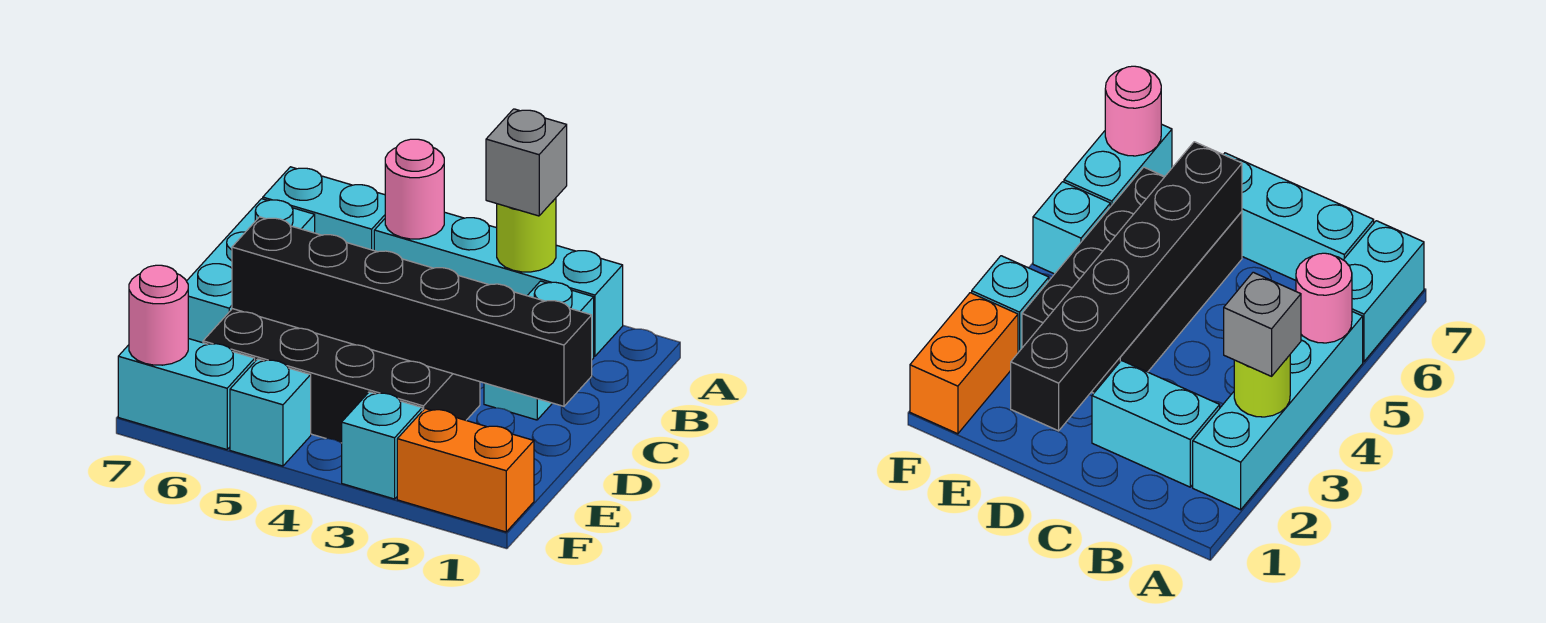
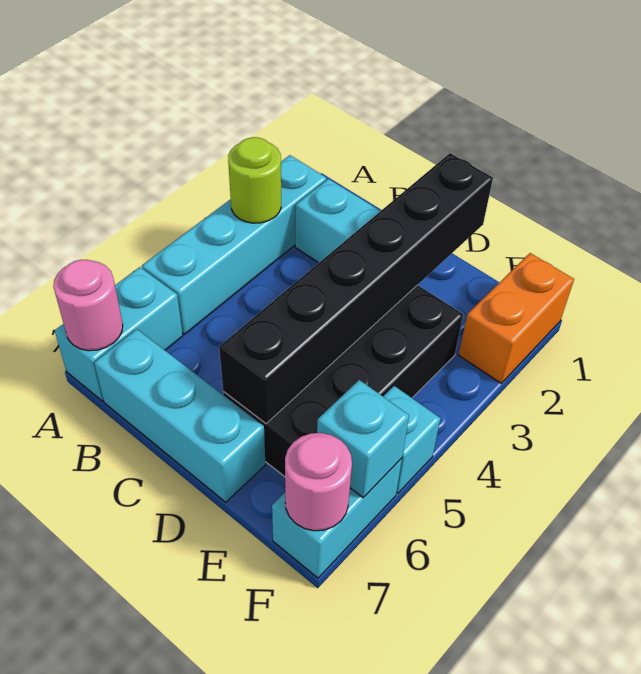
grey 1x1 brick [486,109,567,216] -> none
pink 1x1 round brick [385,139,444,239] -> pink 1x1 round brick moved to [53,260,123,351]
cyan 1x1 brick [342,392,422,499] -> cyan 1x1 brick moved to [317,380,409,498]

